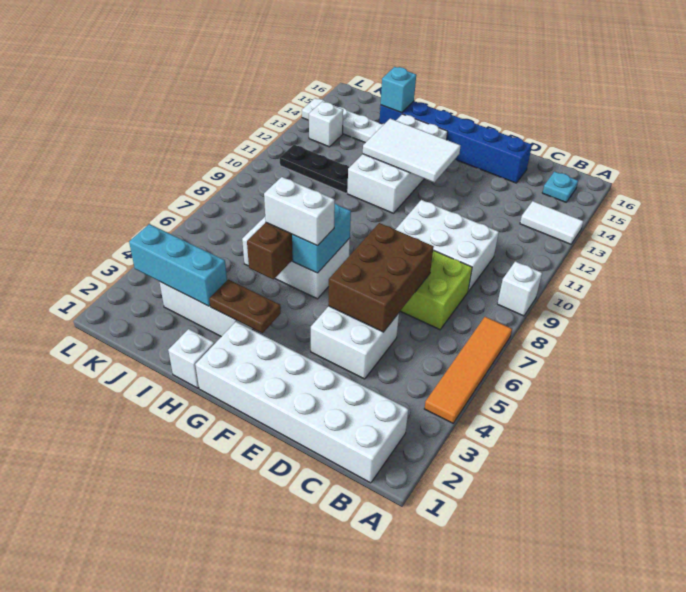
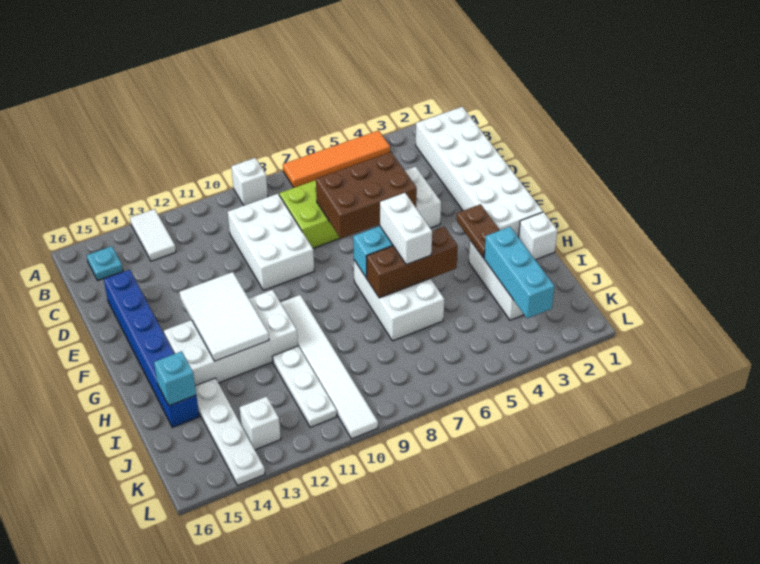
none -> white 1x6 tile [280,295,378,439]
black 1x3 plate [280,145,349,193] -> white 1x3 plate [272,346,337,427]

